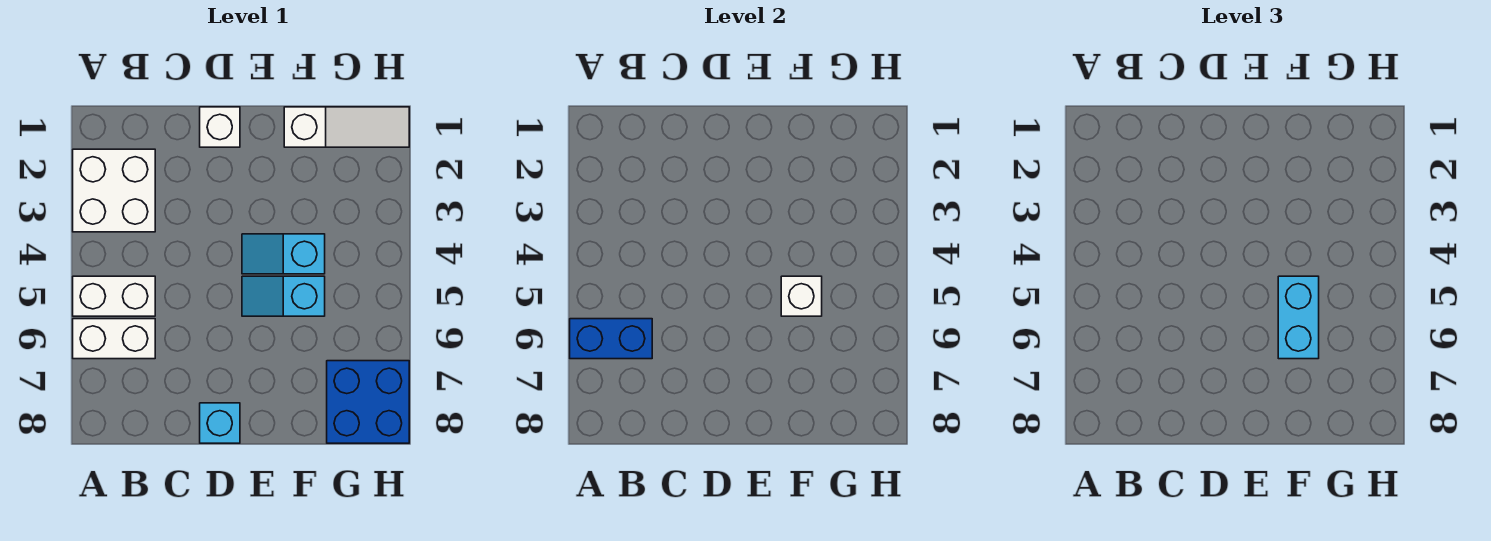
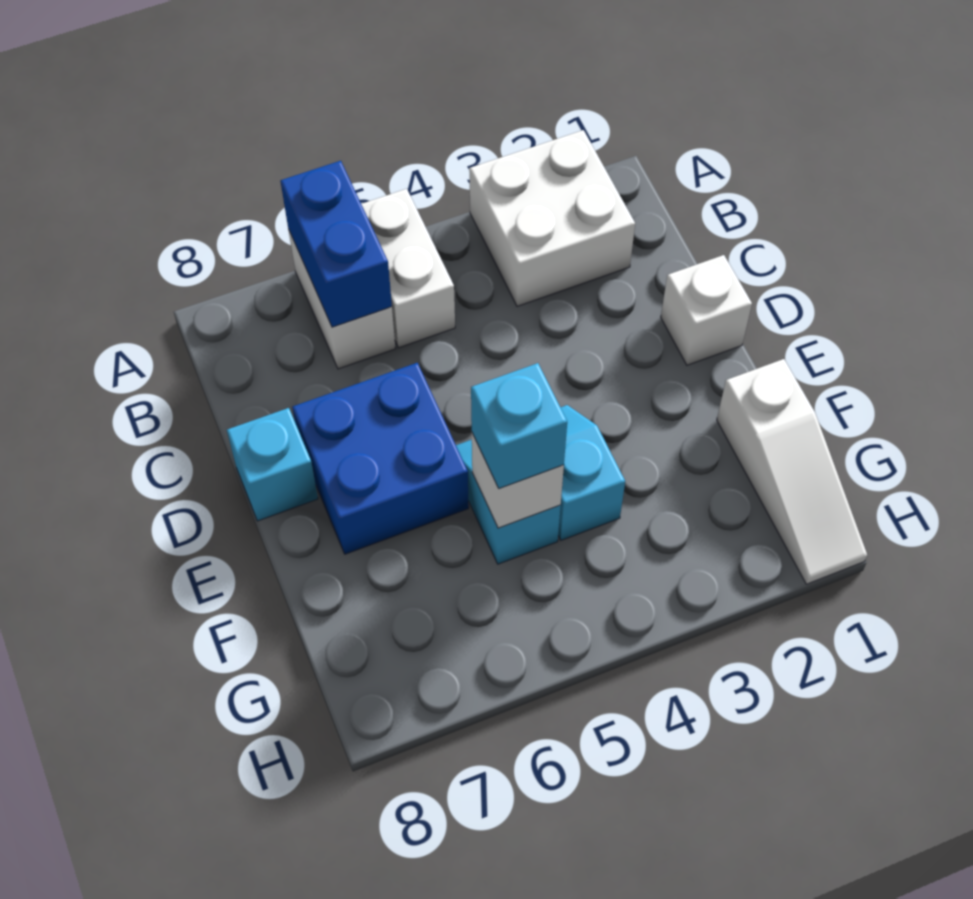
cyan 1x2 brick [1278,276,1319,359] -> cyan 1x1 brick [471,363,567,488]
blue 2x2 brick [327,361,409,443] -> blue 2x2 brick moved to [292,363,469,554]

